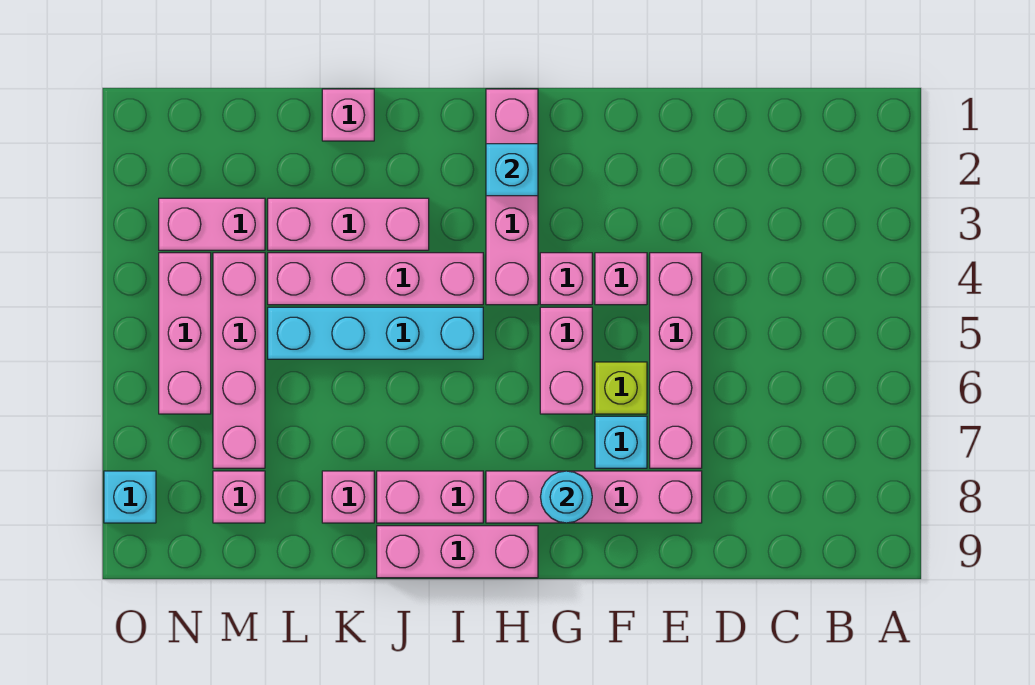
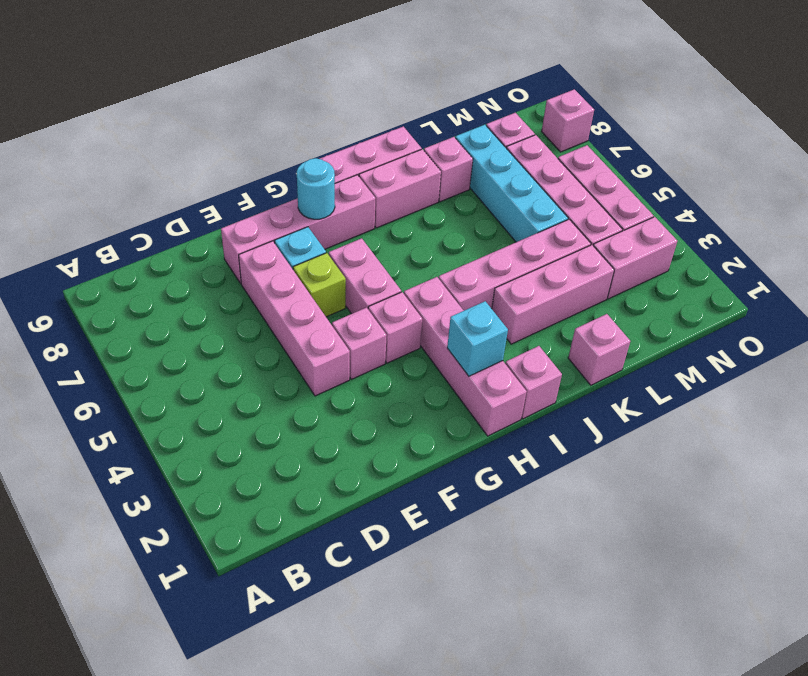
none -> pink 1x1 brick [505,346,562,419]
cyan 1x4 brick [268,307,483,359] -> cyan 1x4 brick turned to [455,125,568,242]
cyan 1x1 brick [104,471,156,523] -> pink 1x1 brick [542,89,594,152]

